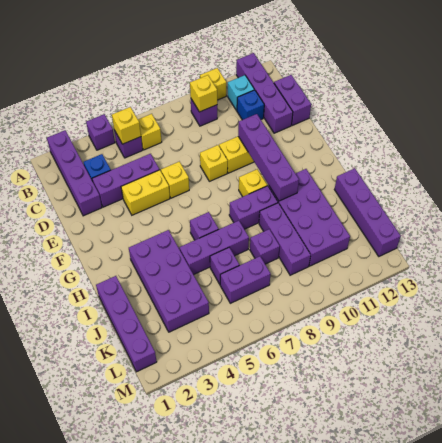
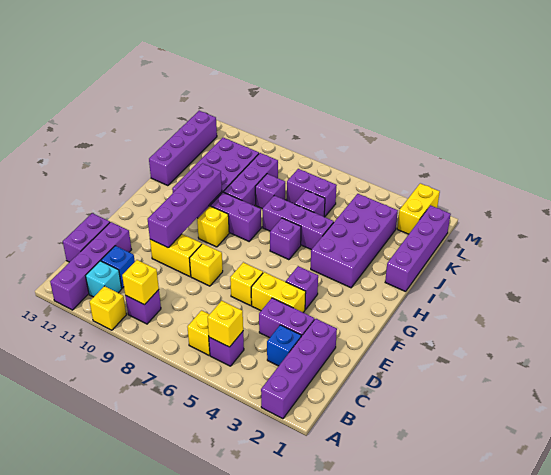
purple 1x1 brick [86,114,115,150] -> purple 1x1 brick moved to [286,266,318,310]
purple 1x3 brick [92,154,159,207] -> purple 1x2 brick [259,298,315,338]
none -> yellow 1x2 brick [397,183,440,234]

